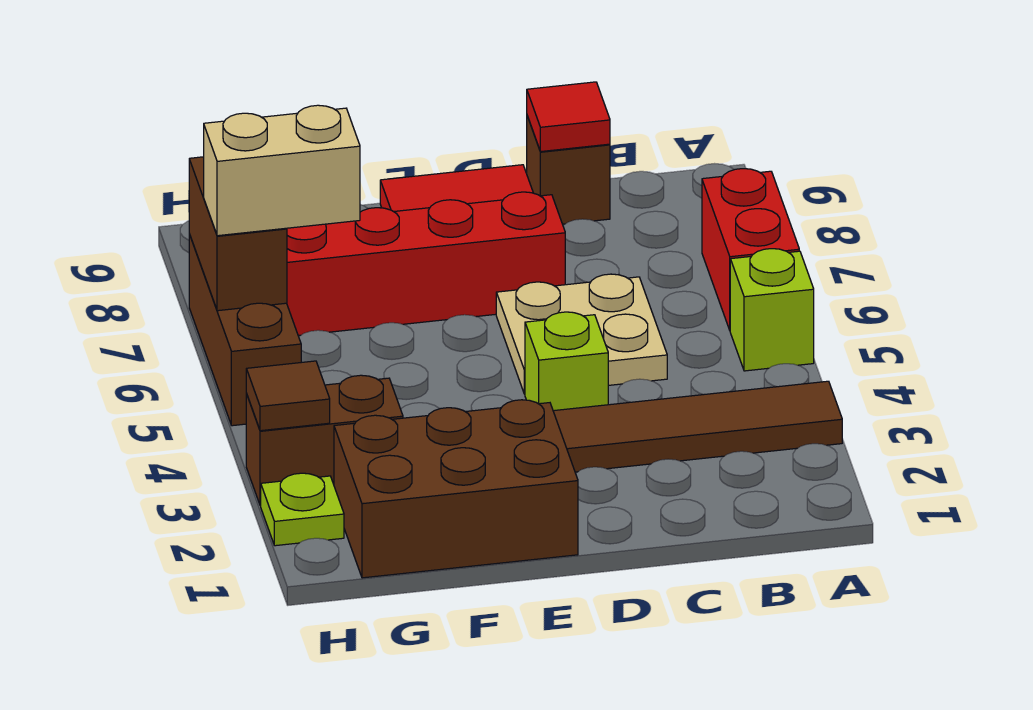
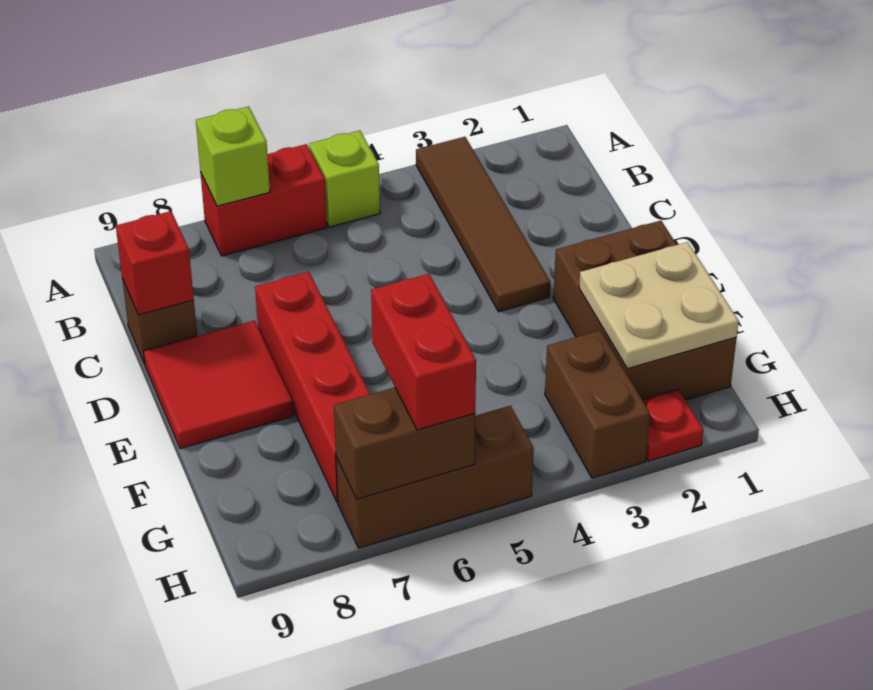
tan 2x2 plate [496,274,667,394] -> tan 2x2 plate moved to [579,242,739,369]
red 1x1 tile [527,82,610,152] -> red 1x1 brick [116,211,194,315]
lime 1x1 brick [525,312,608,411] -> lime 1x1 brick moved to [196,106,270,206]
tan 1x2 brick [204,105,360,236] -> red 1x2 brick [371,274,476,430]
lime 1x1 plate [261,473,344,546] -> red 1x1 plate [642,389,703,461]
brown 1x1 tile [246,361,330,431] -> none

